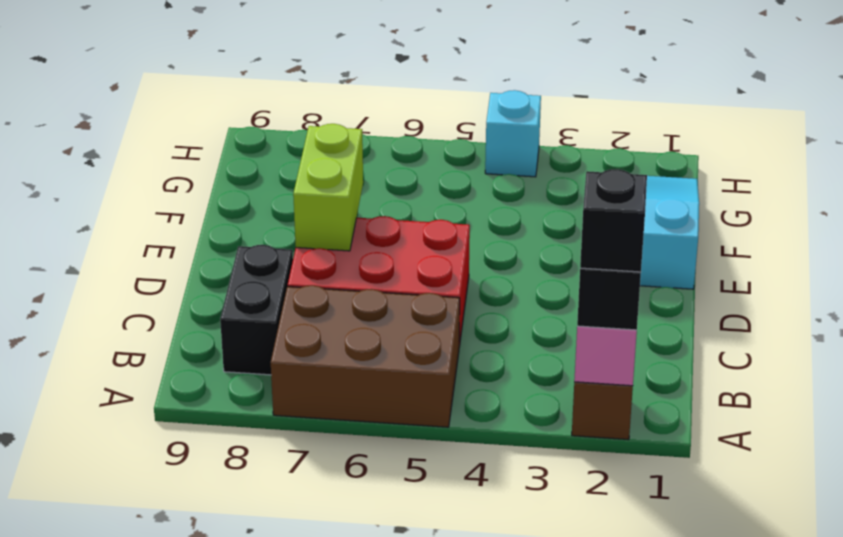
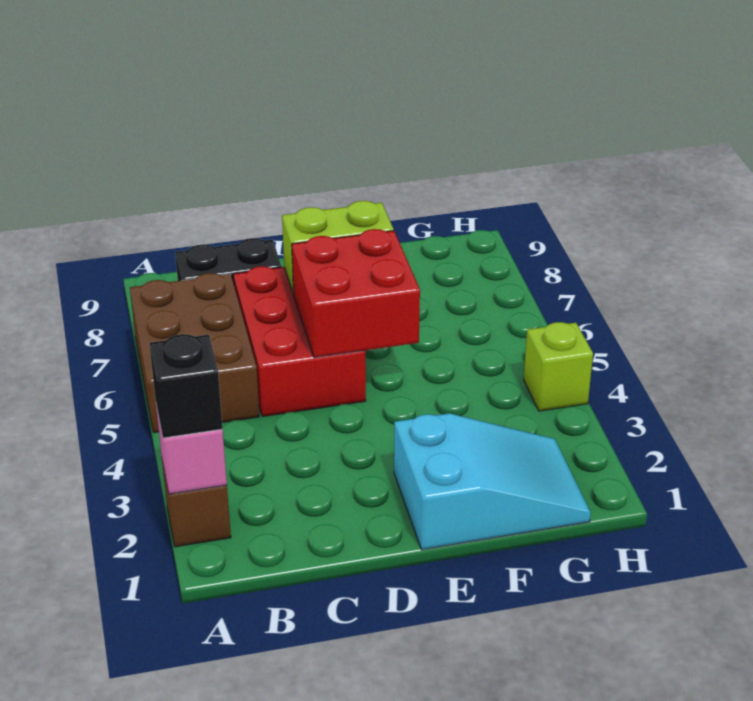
black 1x1 brick [580,169,647,272] -> none
none -> red 2x2 brick [292,229,420,358]
cyan 1x1 brick [485,90,541,177] -> lime 1x1 brick [524,322,593,411]

